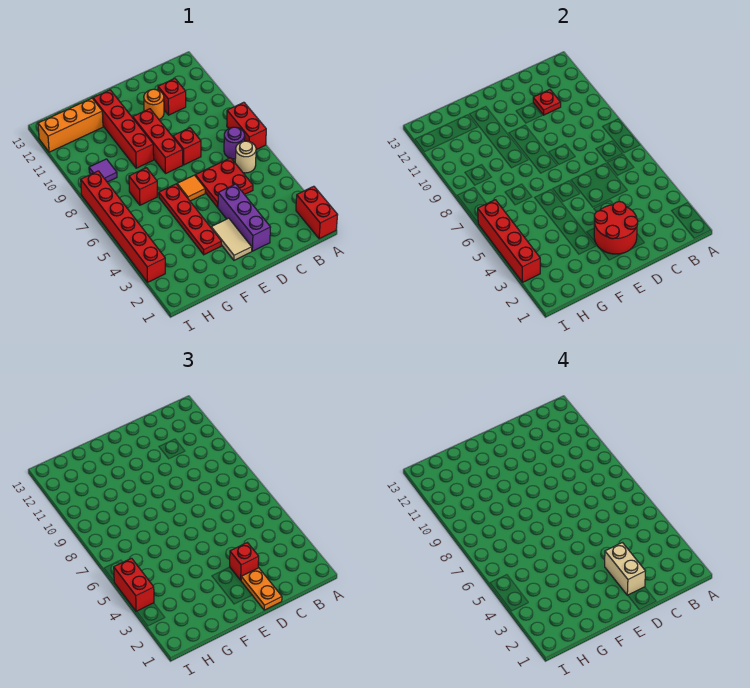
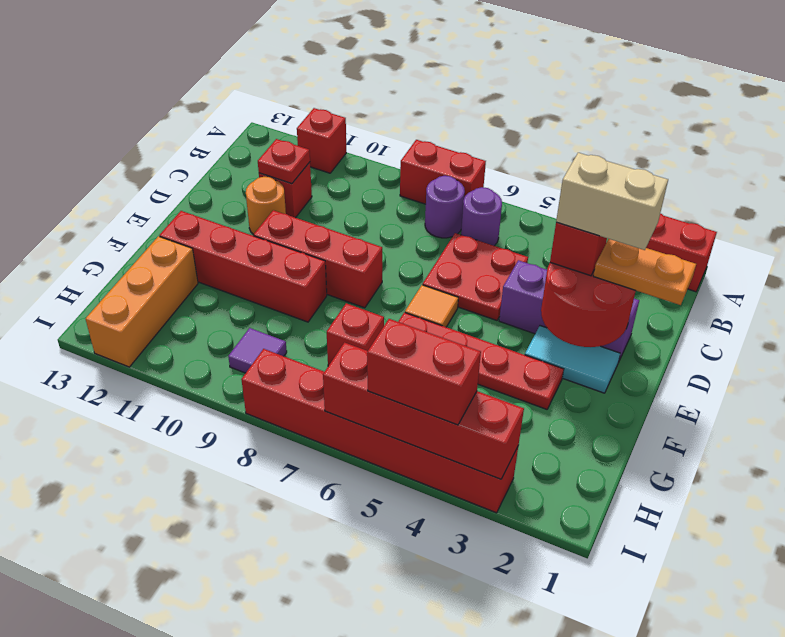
tan 1x1 round brick [235,141,256,173] -> purple 1x1 round brick [461,187,502,246]
red 1x1 brick [173,128,201,165] -> red 1x1 brick moved to [297,108,346,173]
tan 1x2 tile [211,218,252,260] -> cyan 1x2 tile [525,326,620,393]

